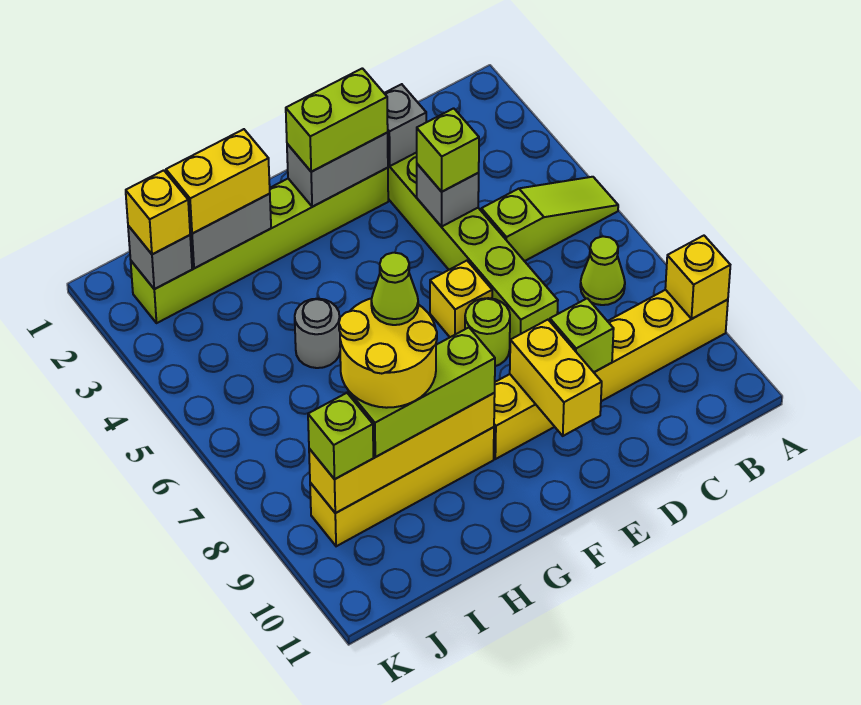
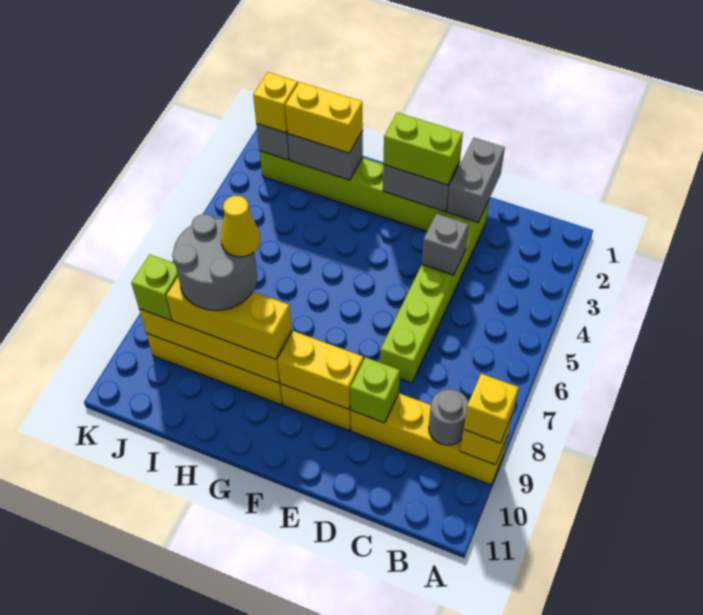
lime 1x3 slope [481,177,618,261] -> none
lime 1x1 cone [580,236,625,305] -> none
grey 1x1 brick [384,84,426,166] -> grey 1x2 brick [447,138,505,222]
lime 1x1 brick [417,108,479,192] -> none
yellow 1x1 brick [430,261,492,337] -> yellow 1x1 brick moved to [464,374,519,443]
lime 1x1 round brick [465,298,510,366] -> none
yellow 1x2 brick [510,320,602,436] -> yellow 1x2 brick turned to [278,331,363,409]
lime 1x3 brick [349,328,495,457] -> yellow 1x3 brick [166,277,292,359]
grey 1x1 round brick [295,299,340,368] -> grey 1x1 round brick moved to [429,389,469,445]
yellow 2x2 round brick [339,298,437,408] -> grey 2x2 round brick [172,214,257,310]
lime 1x1 cone [371,253,418,325] -> yellow 1x1 cone [221,196,260,257]

